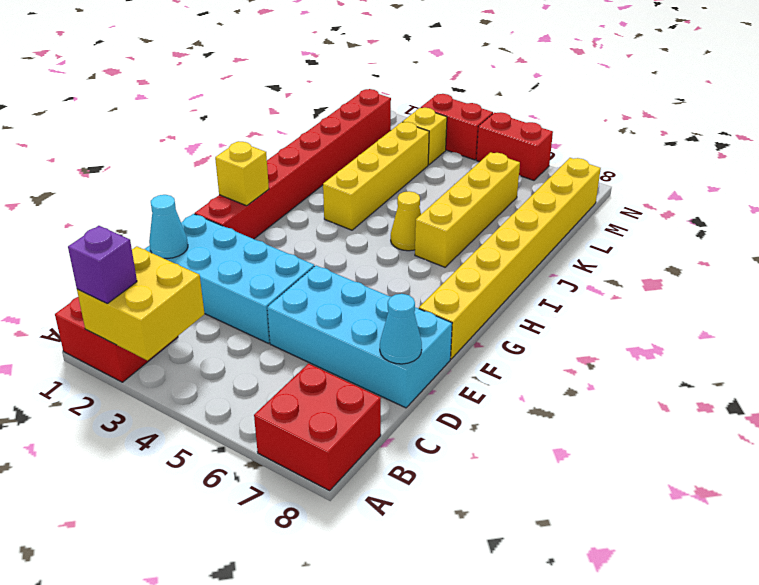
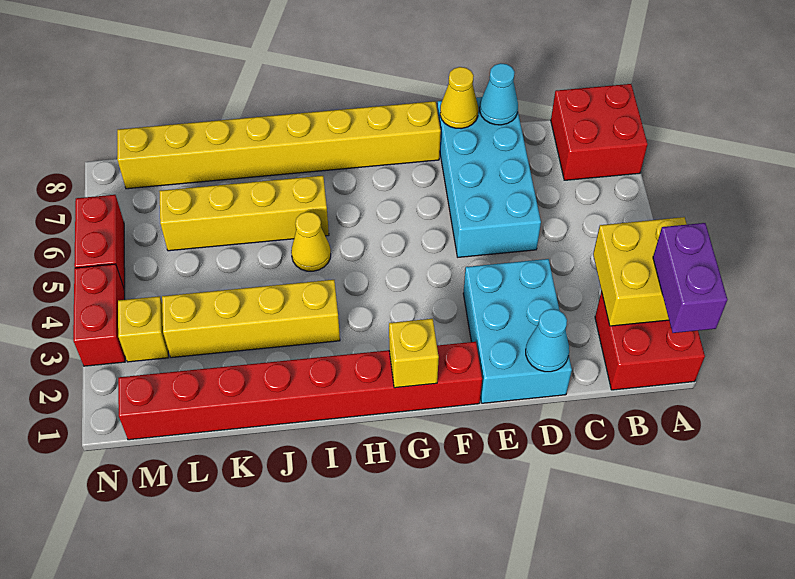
purple 1x1 brick [68,226,137,303] -> purple 1x2 brick [653,223,728,333]
cyan 2x4 brick [145,214,314,343] -> cyan 2x3 brick [463,259,572,403]
none -> yellow 1x1 cone [440,67,478,129]

